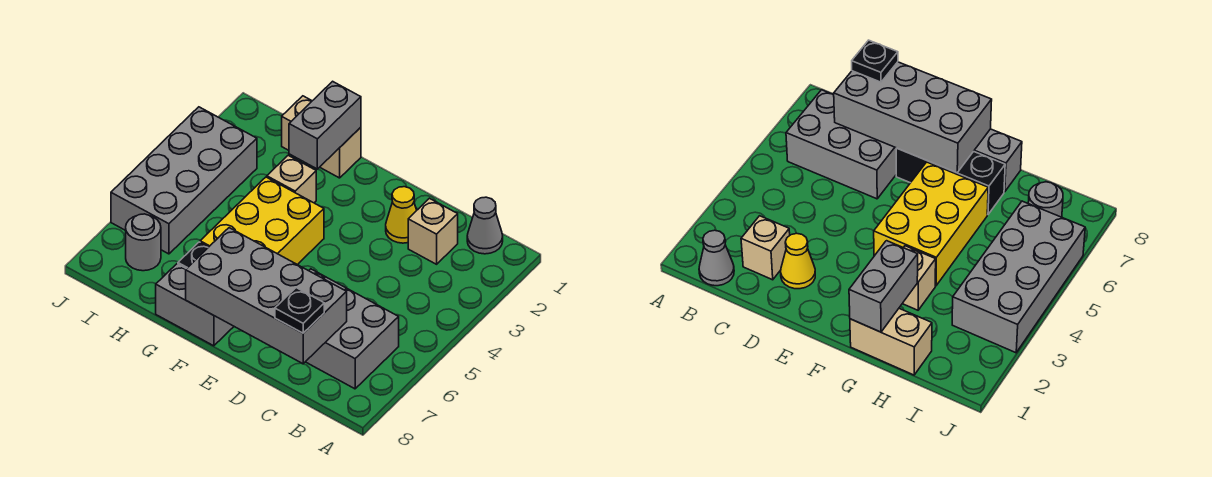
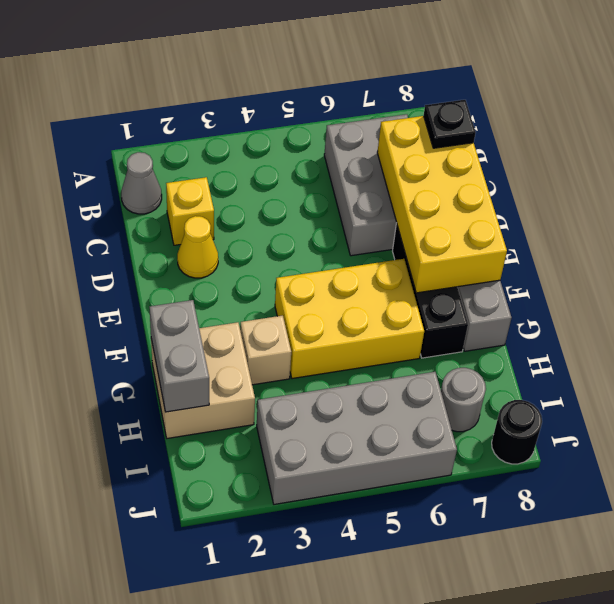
tan 1x1 brick [408,198,458,264] -> yellow 1x1 brick [166,177,214,245]
grey 2x4 brick [186,228,347,364] -> yellow 2x4 brick [377,116,507,293]
tan 1x2 brick [282,96,361,178] -> tan 2x2 brick [151,322,255,438]
grey 1x2 brick [289,81,361,169] -> grey 1x2 brick turned to [149,300,209,412]
none -> black 1x1 round brick [492,400,542,464]

